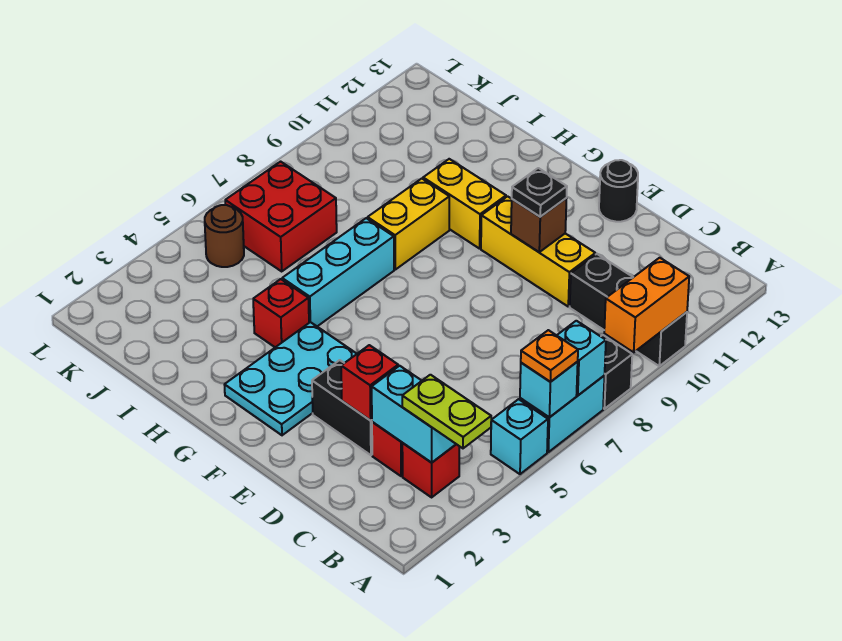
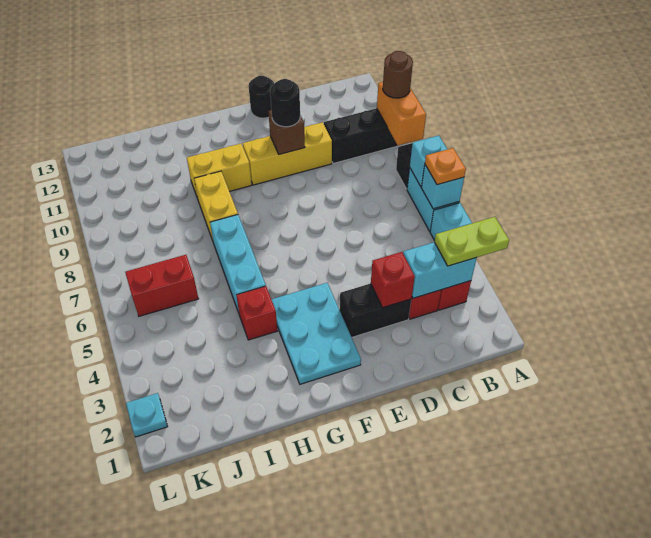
black 1x1 plate [512,168,567,217] -> black 1x1 round brick [270,79,300,127]
red 2x2 brick [225,162,337,271] -> red 1x2 brick [125,255,199,316]
brown 1x1 round brick [205,205,244,267] -> brown 1x1 round brick moved to [383,51,413,98]
none -> cyan 1x1 plate [126,393,168,437]

